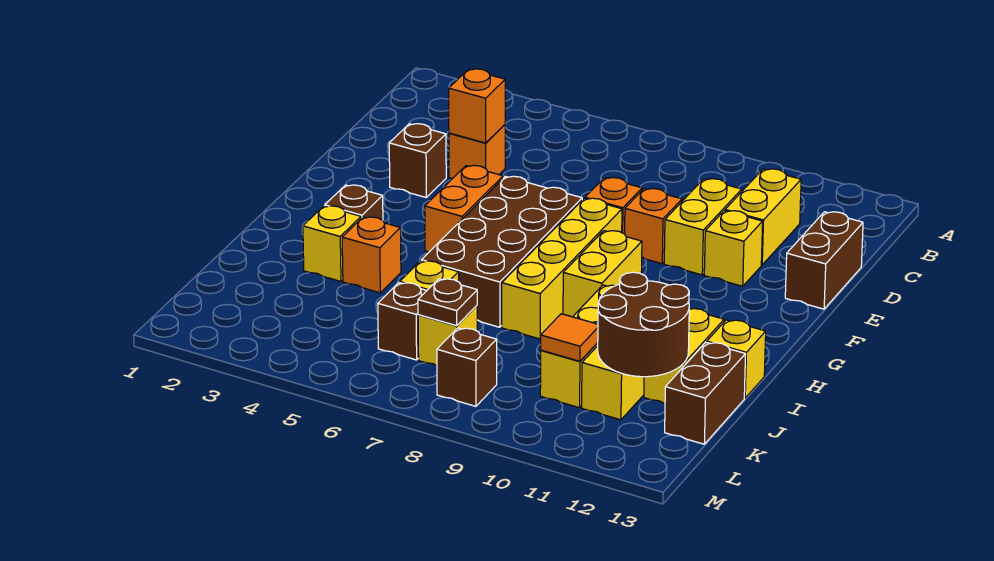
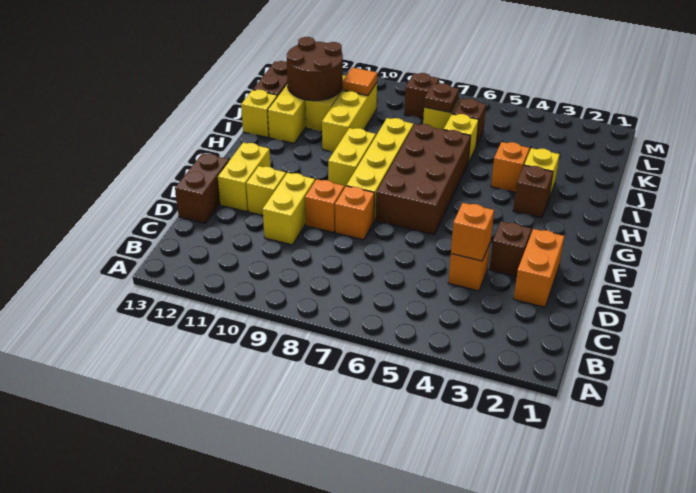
yellow 1x2 brick [725,169,801,265] -> yellow 1x2 brick moved to [218,143,271,212]
orange 1x2 brick [425,165,503,252] -> orange 1x2 brick moved to [514,229,564,307]

